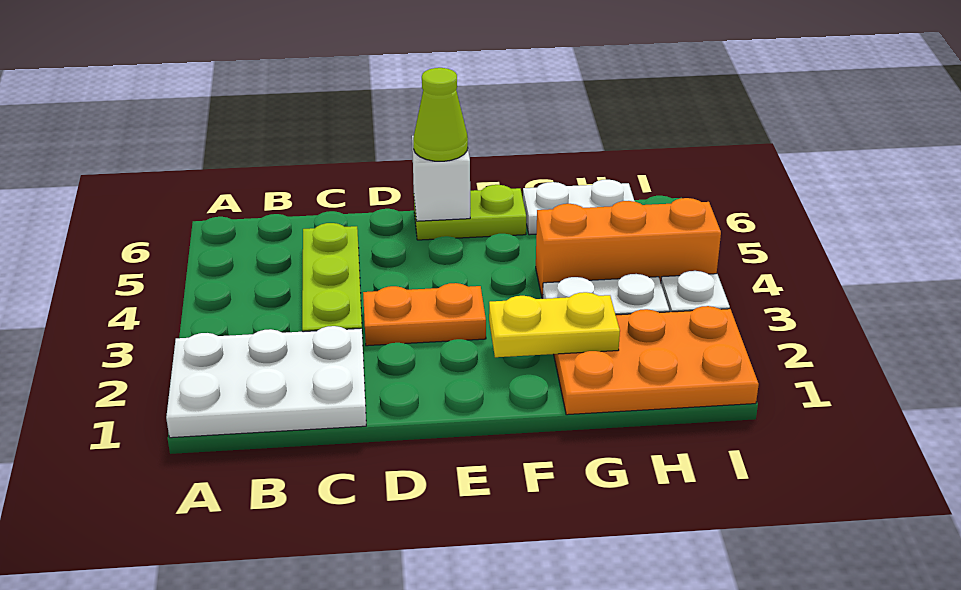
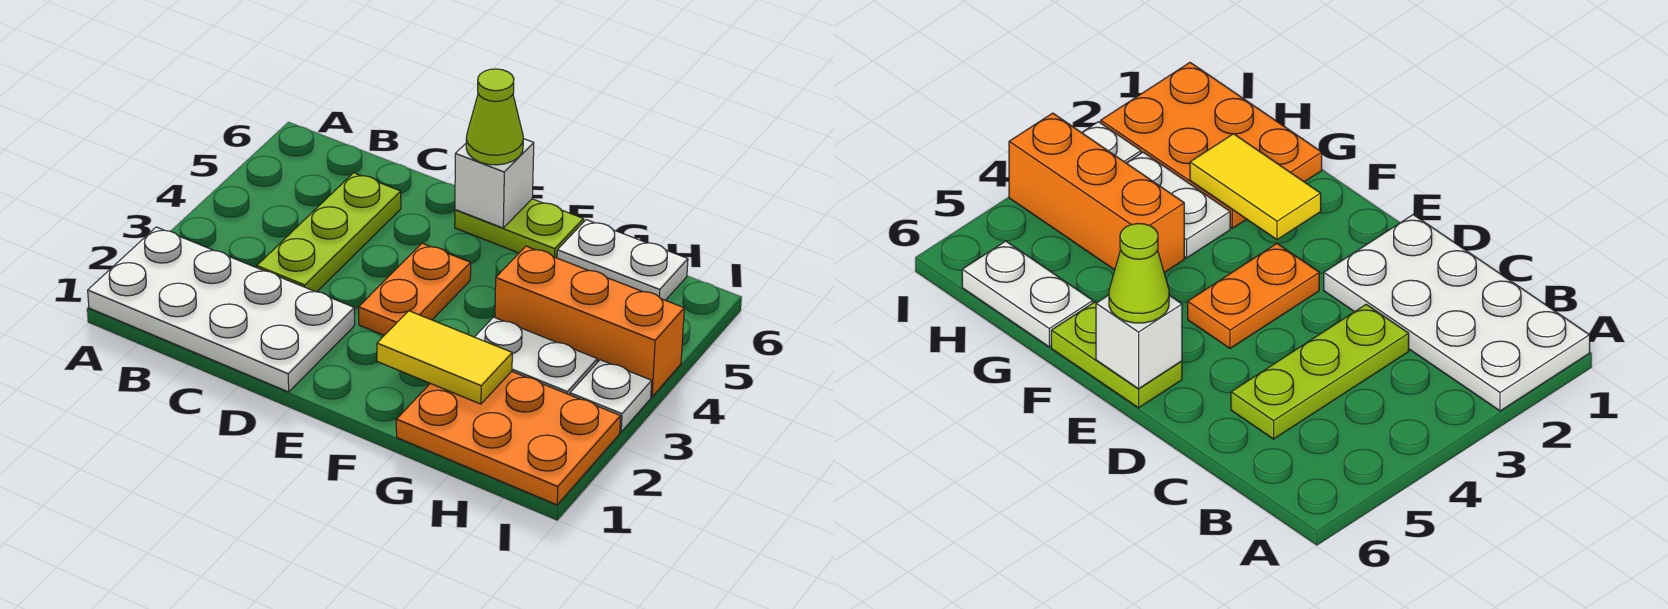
white 2x3 plate [166,326,366,438] -> white 2x4 plate [88,227,355,392]
orange 1x2 plate [363,283,486,346] -> orange 1x2 plate turned to [358,243,471,335]
yellow 1x2 plate [489,292,620,357] -> yellow 1x2 tile [377,311,512,404]

